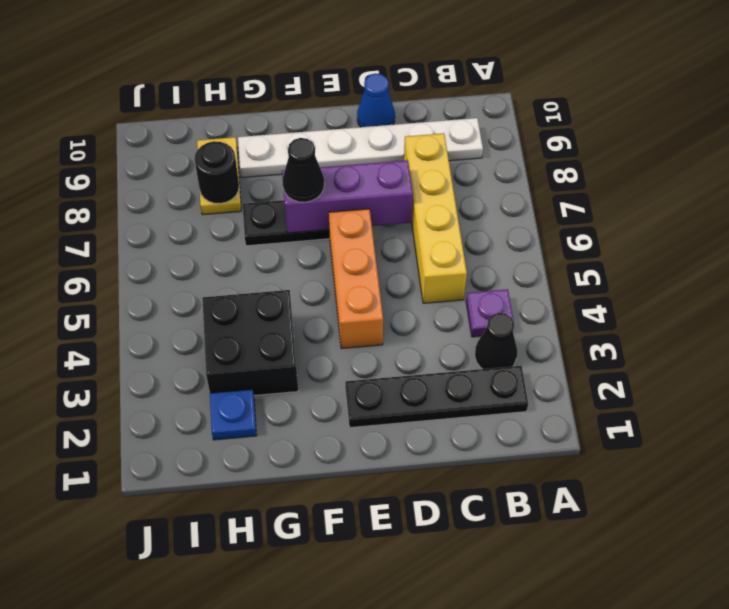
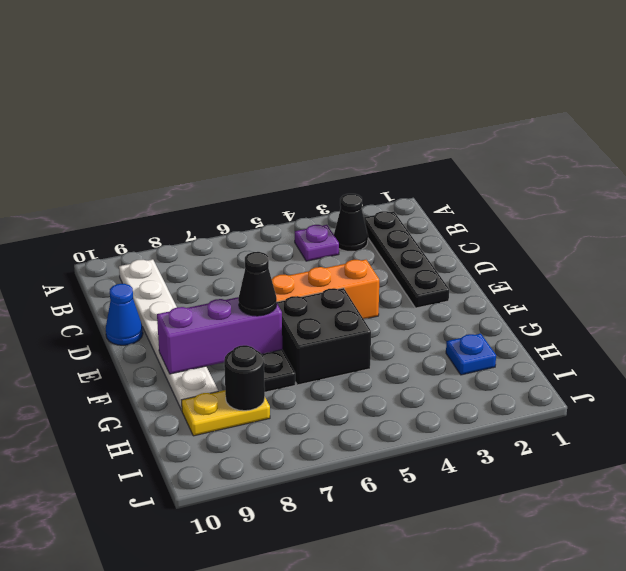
yellow 1x4 brick [404,133,467,303] -> none
purple 1x3 brick [282,160,413,233] -> purple 1x3 brick turned to [157,297,282,374]
black 2x2 brick [202,290,298,396] -> black 2x2 brick moved to [277,288,371,385]

